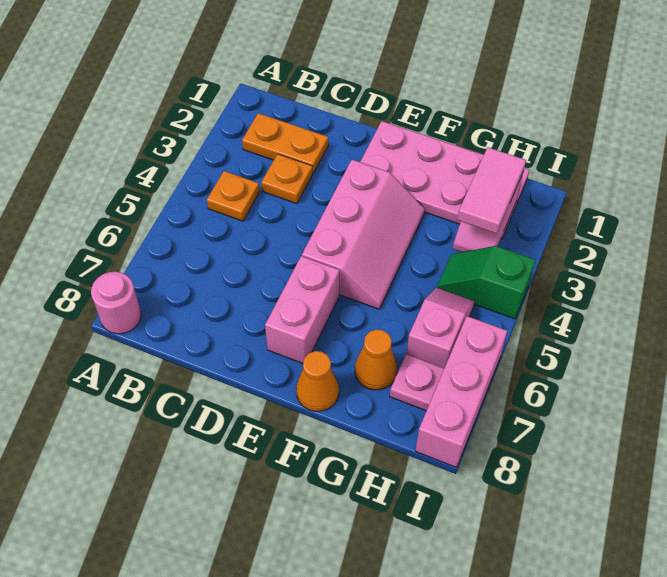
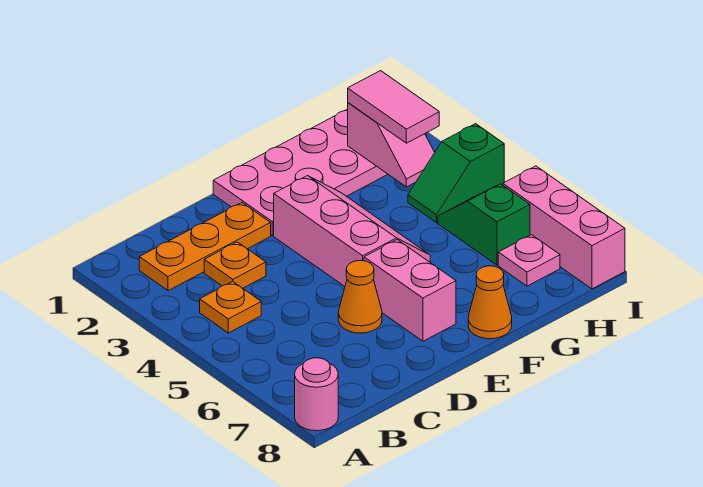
orange 1x2 plate [242,113,328,174] -> orange 1x3 plate [139,202,271,291]
orange 1x1 cone [355,330,397,390] -> orange 1x1 cone moved to [338,261,382,333]
pink 1x2 slope [407,288,475,368] -> green 1x2 slope [438,184,530,265]

